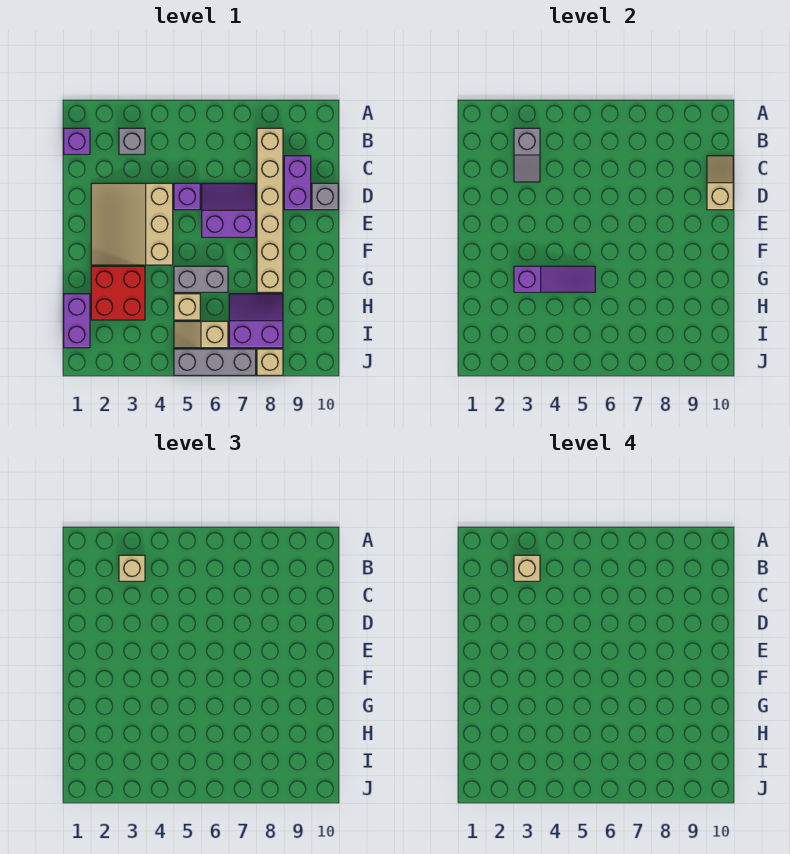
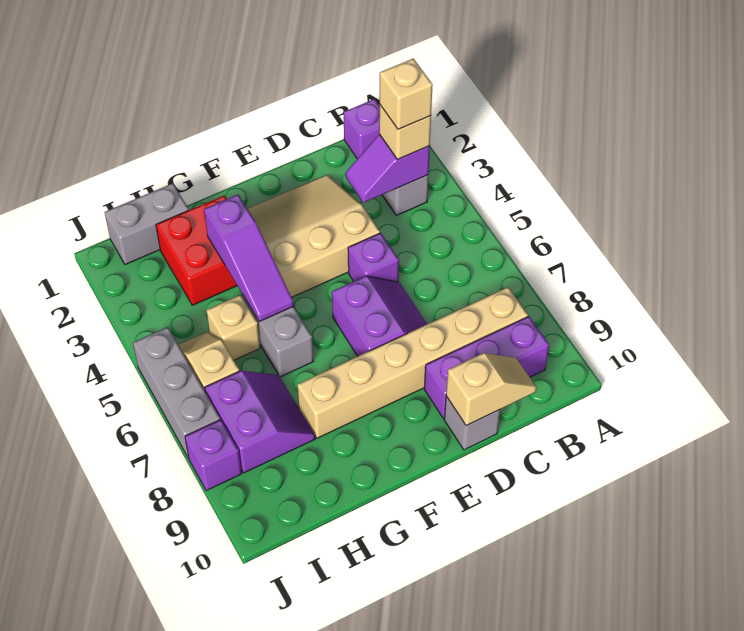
grey 1x2 slope [514,128,540,182] -> purple 1x2 slope [346,134,430,203]
purple 1x2 brick [284,156,311,210] -> purple 1x3 brick [424,316,549,419]
purple 1x2 brick [64,294,90,348] -> grey 1x2 brick [105,183,189,265]
tan 1x1 brick [257,349,283,375] -> purple 1x1 brick [185,420,242,491]

